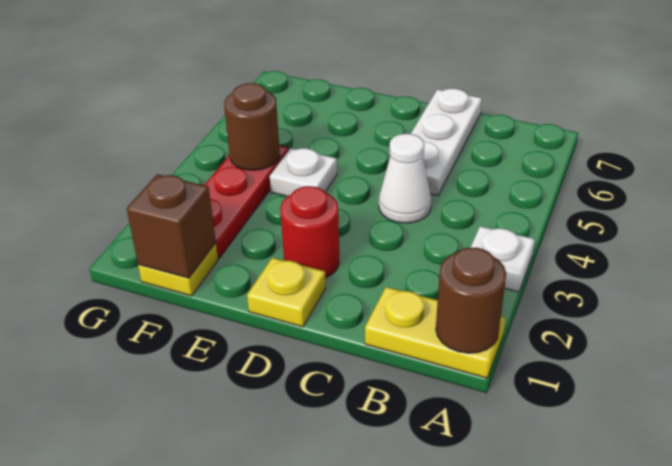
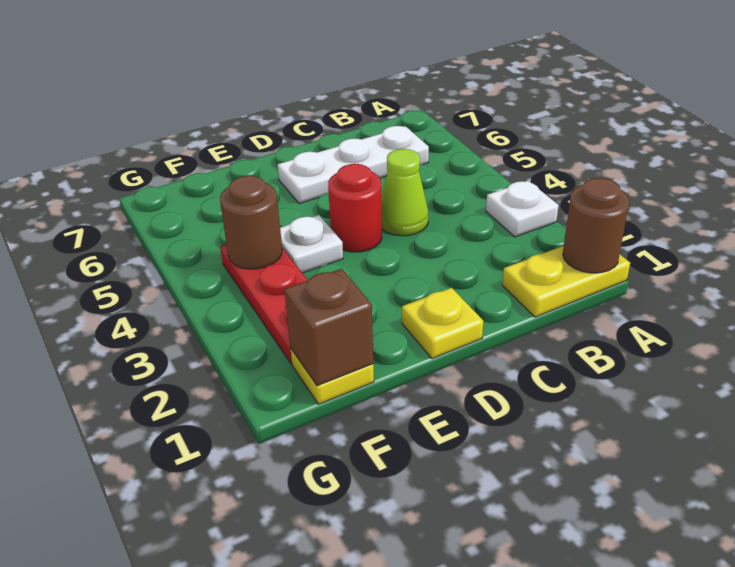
white 1x1 cone [379,134,431,223] -> lime 1x1 cone [381,149,429,236]
white 1x3 plate [411,89,482,196] -> white 1x3 plate turned to [278,126,429,203]
red 1x1 round brick [280,186,339,278] -> red 1x1 round brick moved to [328,164,382,252]

